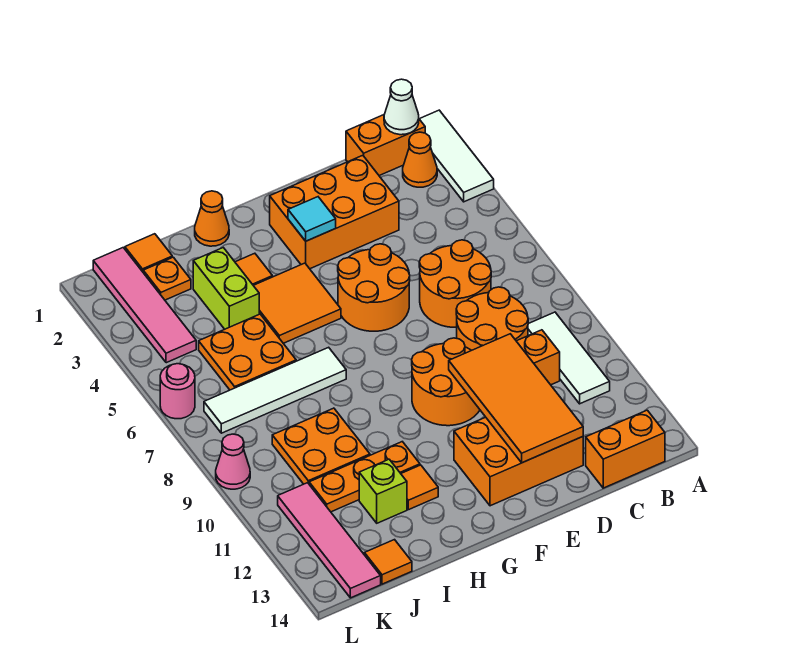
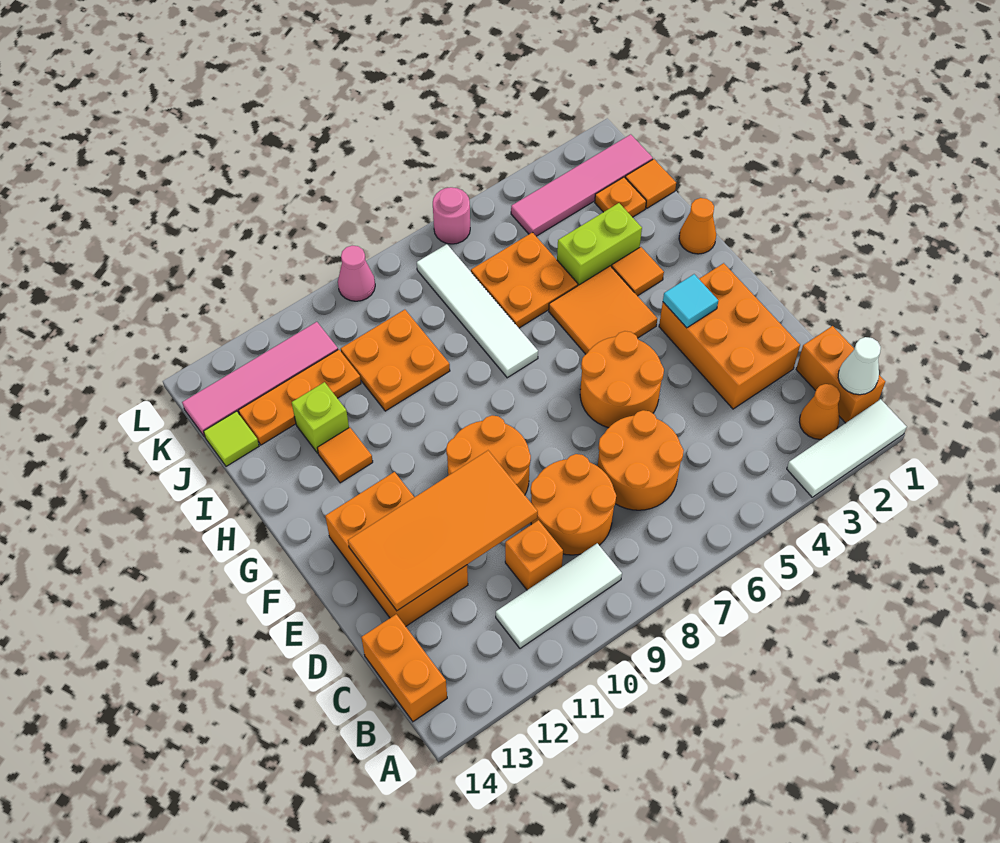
orange 1x3 plate [309,442,420,512] -> orange 1x3 plate turned to [238,349,361,445]
orange 1x1 tile [364,540,412,584] -> lime 1x1 tile [203,411,259,466]

